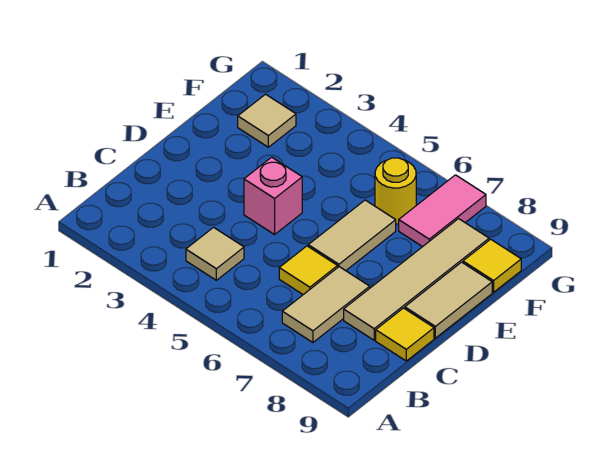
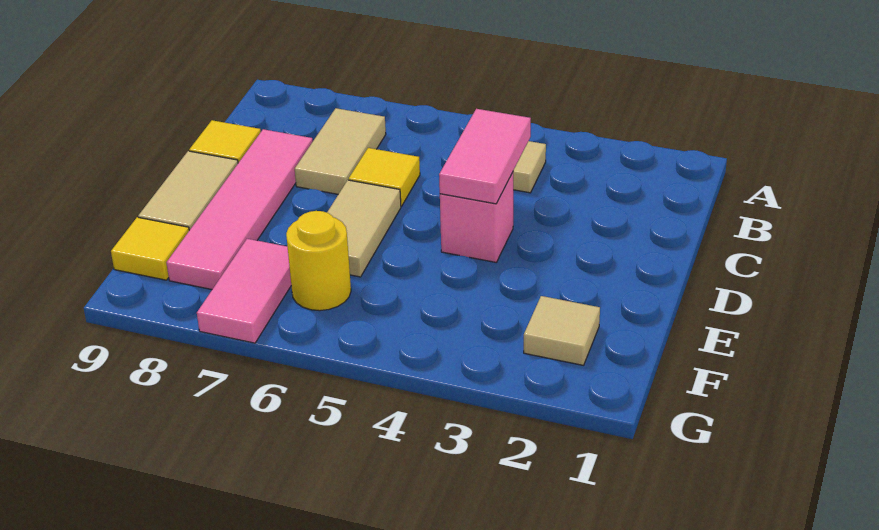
none -> pink 1x2 tile [439,109,531,204]
tan 1x4 tile [344,219,489,340] -> pink 1x4 tile [166,129,313,290]

